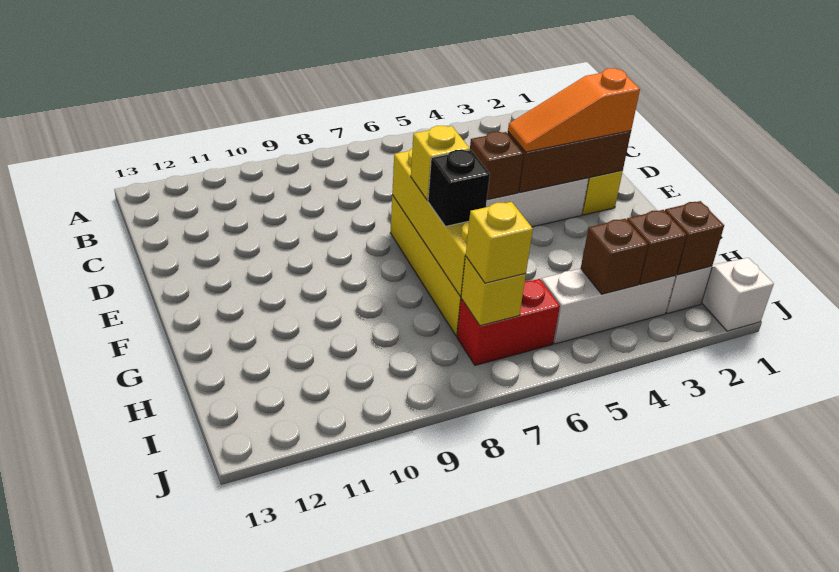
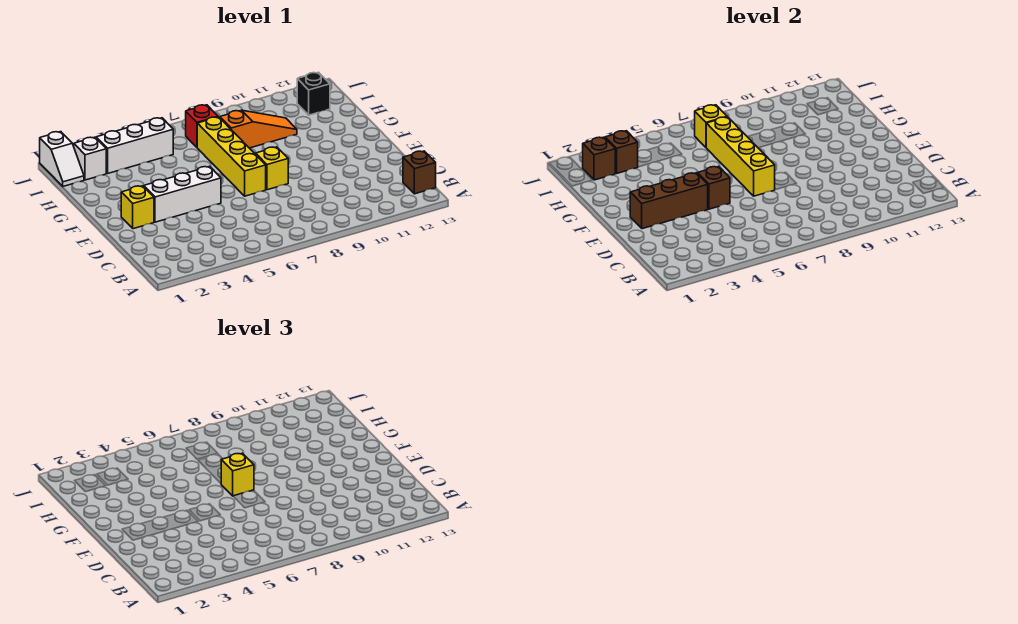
orange 1x3 slope [508,68,640,152] -> orange 1x3 slope moved to [219,110,297,148]
black 1x1 brick [428,150,490,226] -> black 1x1 brick moved to [297,72,330,115]
brown 1x1 brick [581,219,648,294] -> brown 1x1 brick moved to [403,151,436,194]
red 1x2 brick [457,279,560,365] -> red 1x1 brick [186,105,218,147]
yellow 1x1 brick [466,202,533,283] -> yellow 1x1 brick moved to [256,147,288,190]

